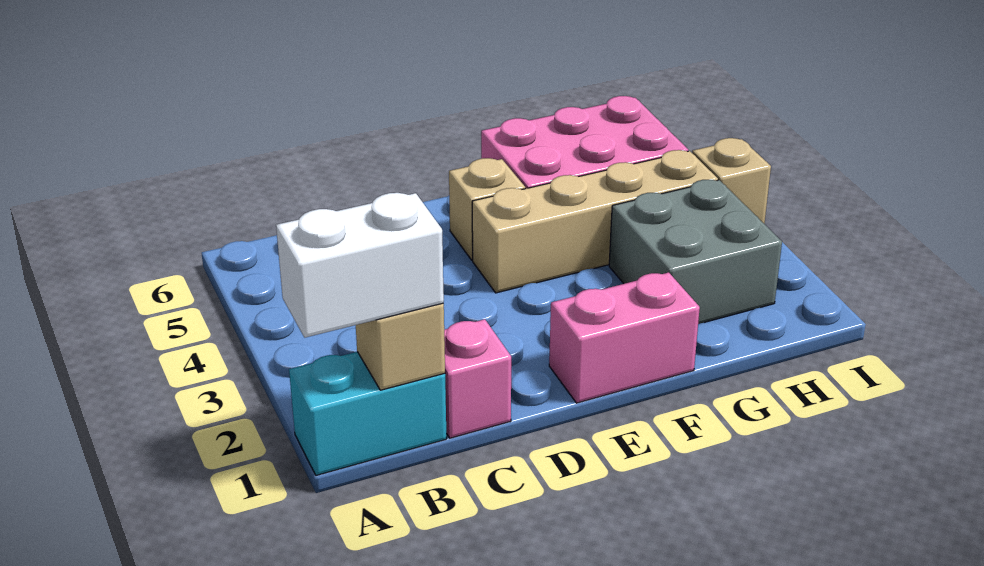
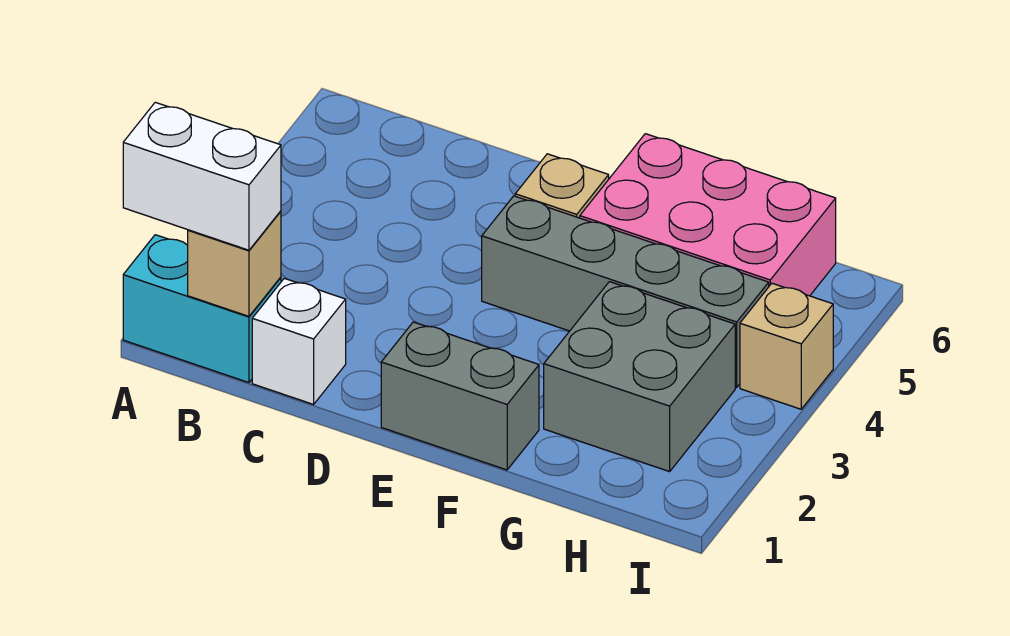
pink 1x1 brick [444,319,511,438] -> white 1x1 brick [252,278,346,404]
pink 1x2 brick [549,272,700,403] -> grey 1x2 brick [381,322,539,470]
tan 1x4 brick [472,150,718,293] -> grey 1x4 brick [482,196,769,387]

